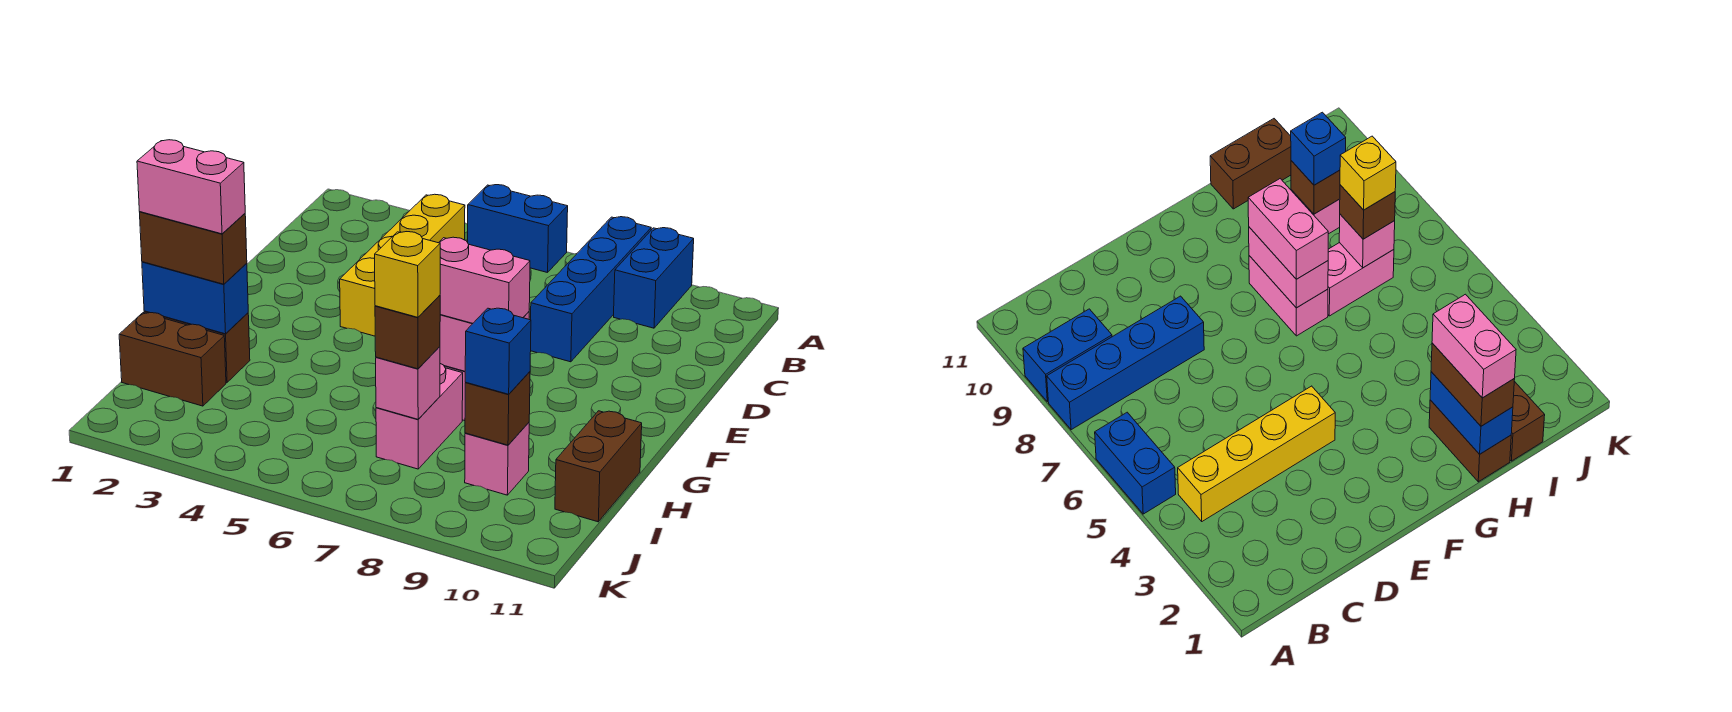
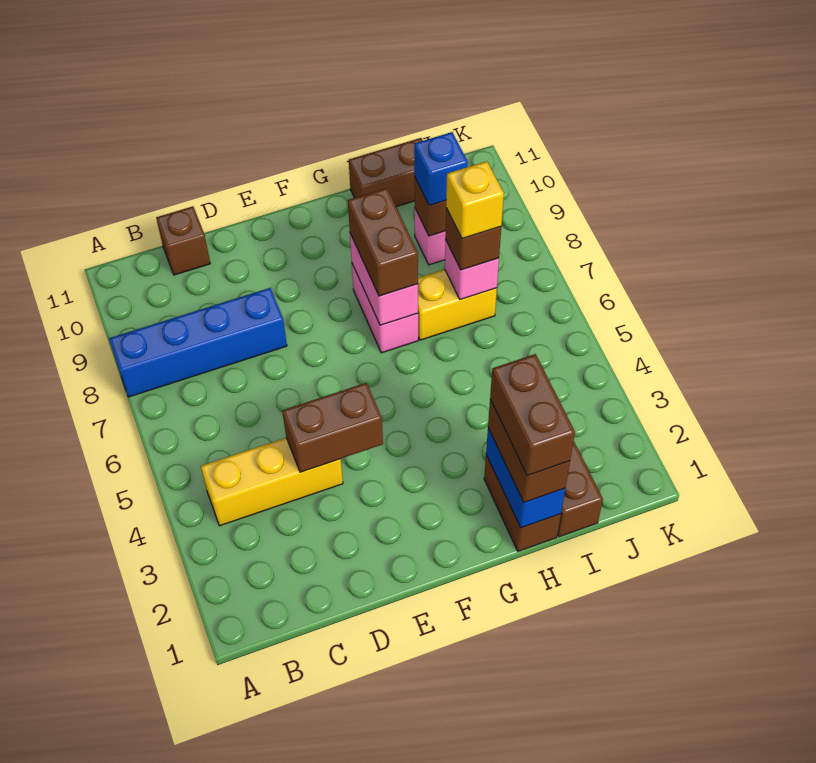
blue 1x2 brick [468,185,568,273] -> none
blue 1x2 brick [614,228,694,328] -> none
yellow 1x4 brick [340,194,465,336] -> yellow 1x3 brick [201,438,343,526]
none -> brown 1x1 brick [156,206,210,275]
none -> brown 1x2 brick [282,383,383,472]
pink 1x2 brick [439,237,530,323] -> brown 1x2 brick [348,188,418,296]
pink 1x2 brick [137,140,245,234] -> brown 1x2 brick [490,354,575,476]
pink 1x2 brick [376,364,463,469] -> yellow 1x2 brick [418,269,497,340]

